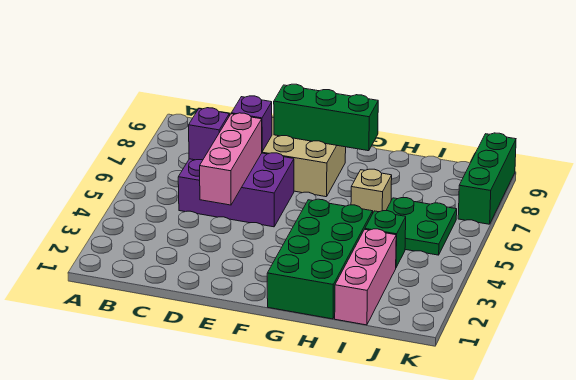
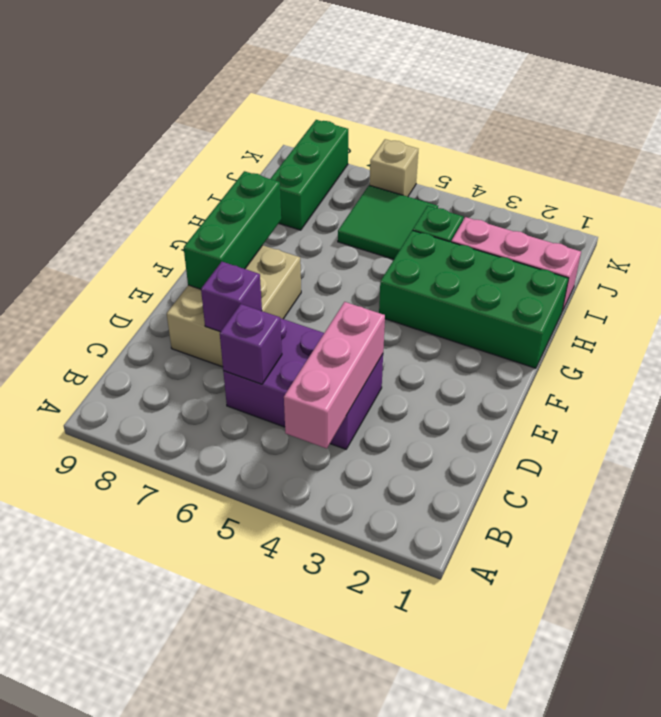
purple 2x3 brick [178,153,294,227] -> purple 2x3 brick turned to [223,318,383,449]
pink 1x3 brick [200,113,262,205] -> pink 1x3 brick turned to [284,302,385,449]
tan 1x1 brick [351,169,392,212] -> tan 1x1 brick moved to [370,139,418,197]
green 2x2 plate [386,198,457,255] -> green 2x2 tile [338,185,438,259]
green 1x3 brick [458,133,516,224] -> green 1x3 brick turned to [271,120,348,230]

